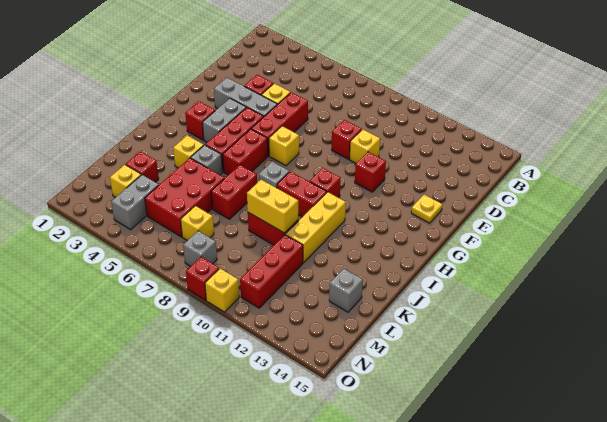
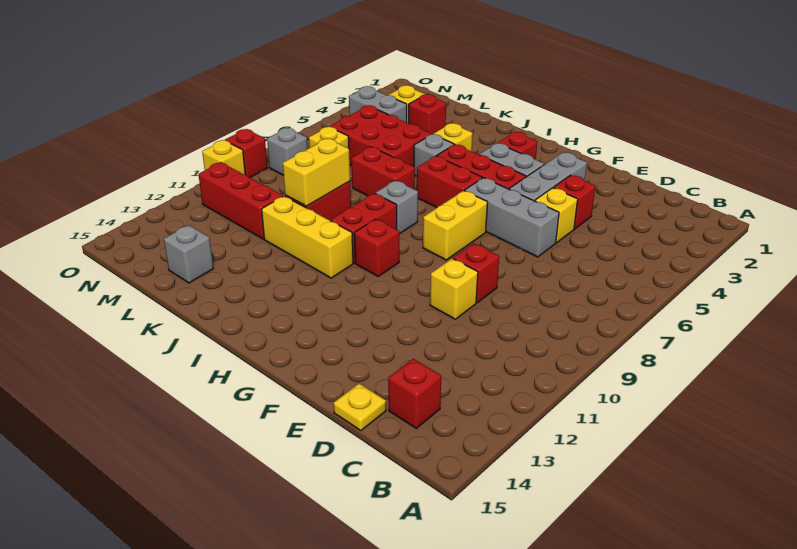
red 1x3 brick [251,92,308,156] -> grey 1x3 brick [465,178,559,257]
red 1x1 brick [355,152,386,192] -> red 1x1 brick moved to [388,359,441,428]
yellow 1x1 plate [411,195,442,223] -> yellow 1x1 plate moved to [334,384,386,431]
yellow 1x1 brick [269,126,299,166] -> yellow 1x2 brick [423,191,488,260]

